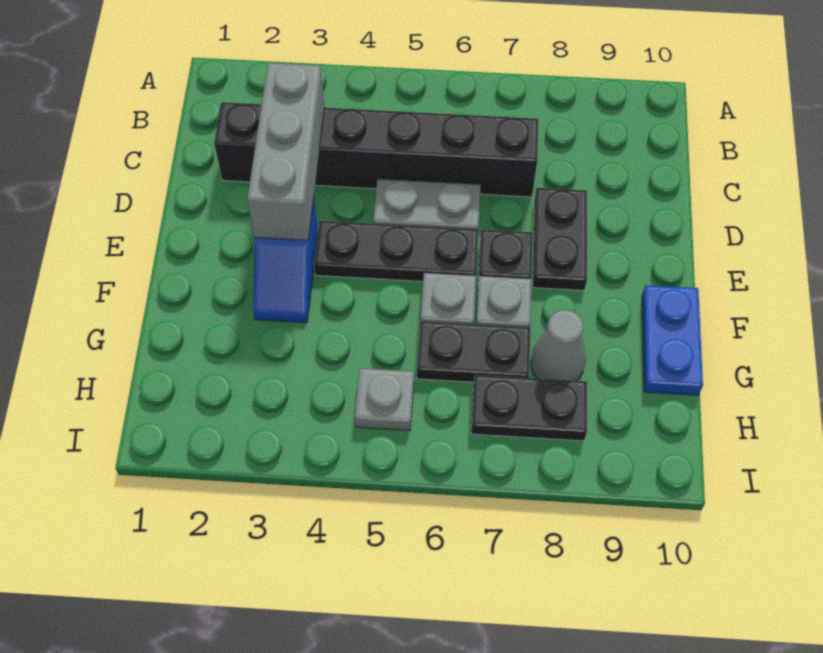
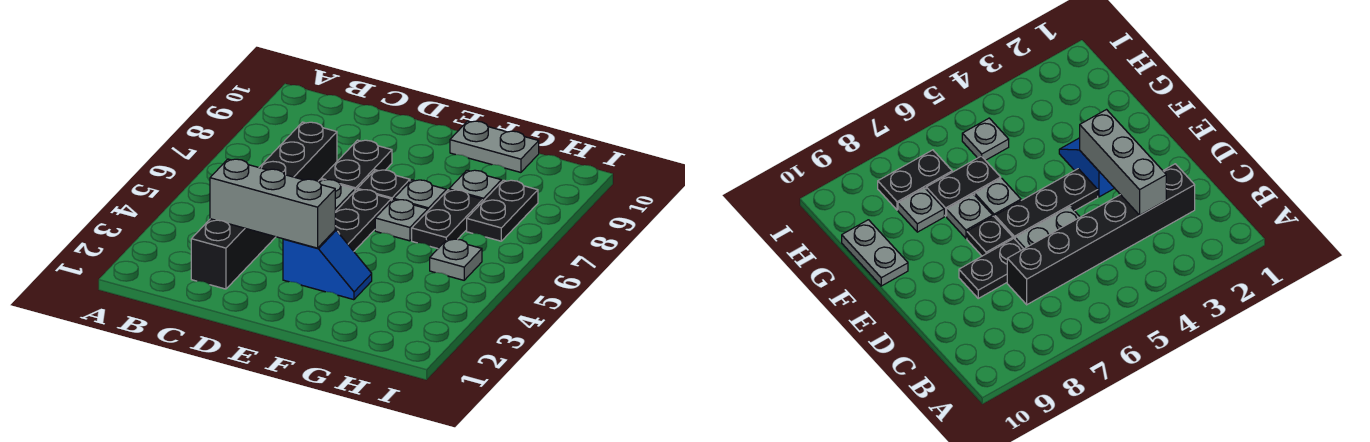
black 1x2 plate [533,188,587,290] -> black 1x2 plate turned to [321,140,392,190]
blue 1x2 plate [642,285,703,395] -> grey 1x2 plate [450,121,539,172]
grey 1x1 cone [531,310,586,381] -> grey 1x1 plate [449,170,501,201]

